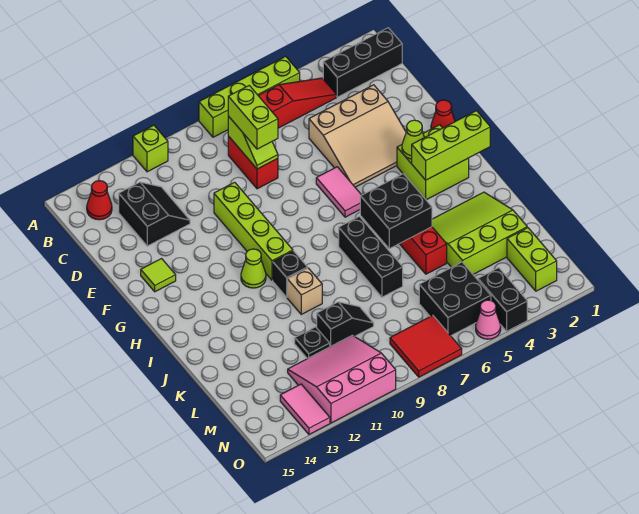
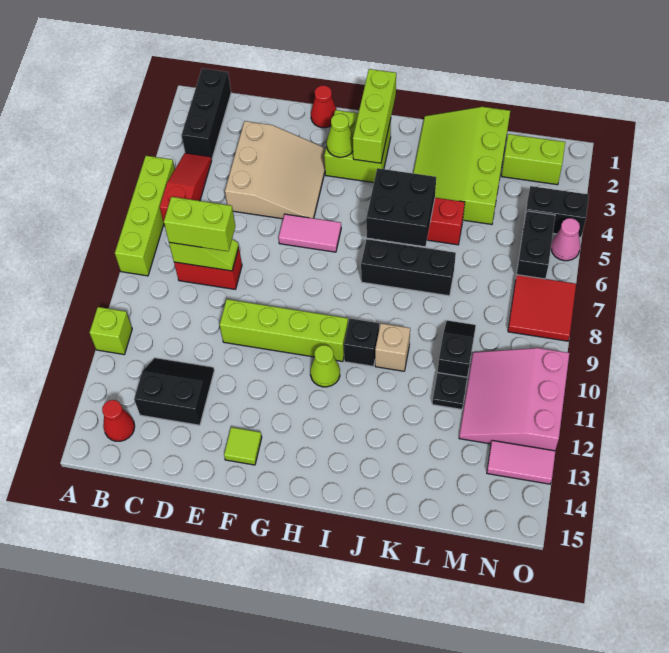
lime 3x3 slope [432,192,527,274] -> lime 3x4 slope [413,107,510,224]
black 2x2 brick [419,262,491,336] -> black 1x2 brick [516,211,555,279]

